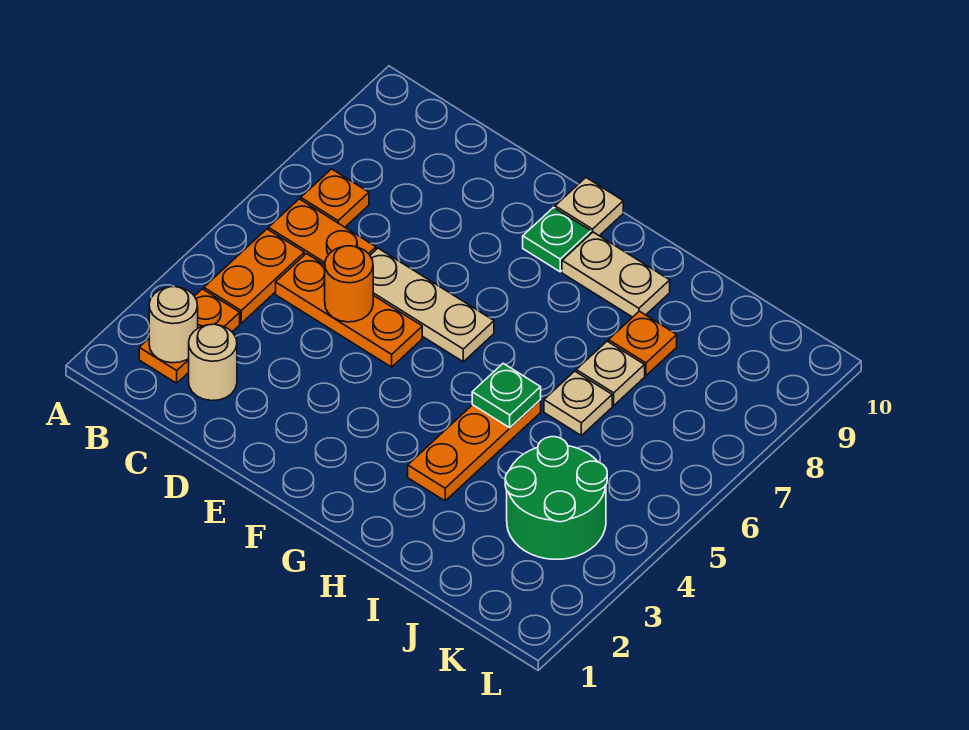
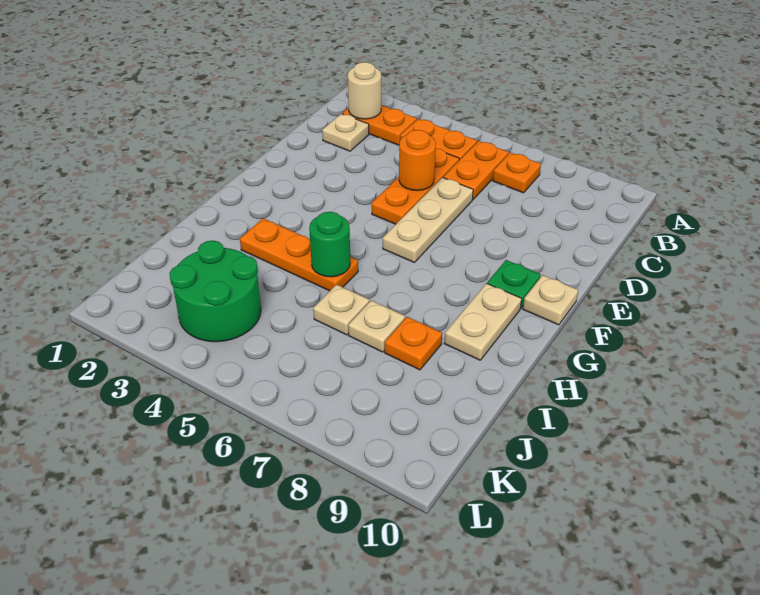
tan 1x1 round brick [189,324,237,401] -> tan 1x1 plate [322,114,369,151]
green 1x1 plate [472,363,541,428] -> green 1x1 round brick [309,212,350,277]

